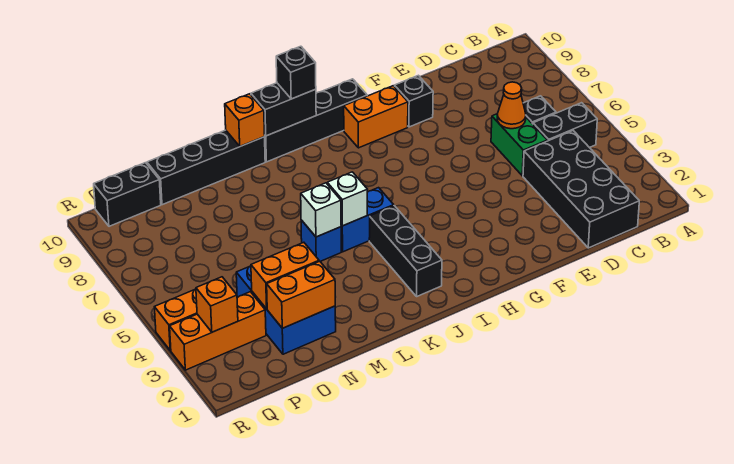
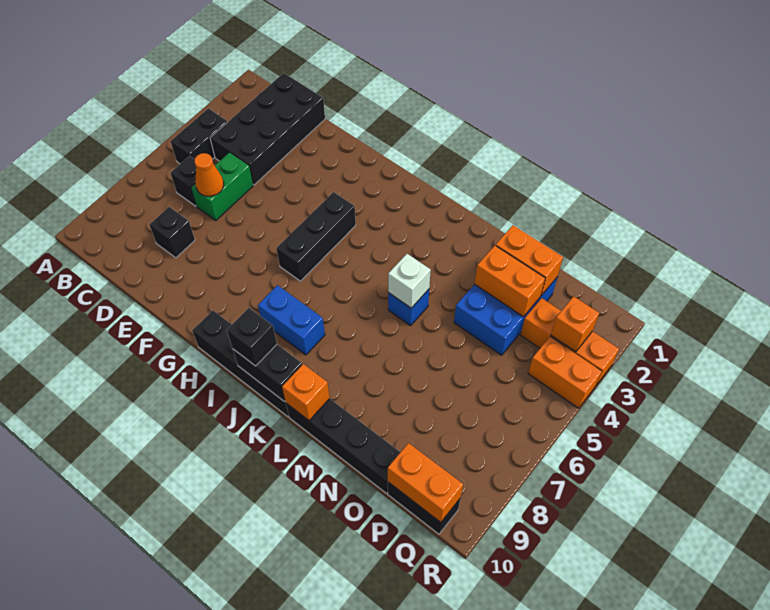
black 1x2 brick [533,103,597,148] -> black 1x2 brick turned to [171,108,228,164]
black 1x1 brick [395,75,433,127] -> black 1x1 brick moved to [149,207,195,258]
orange 1x2 brick [344,86,408,148] -> orange 1x2 brick moved to [388,443,463,522]
black 1x3 brick [369,206,442,296] -> black 1x3 brick moved to [276,192,356,281]
blue 1x2 brick [341,188,394,252] -> blue 1x2 brick moved to [258,285,325,355]
white 1x1 brick [327,172,368,226] -> none

